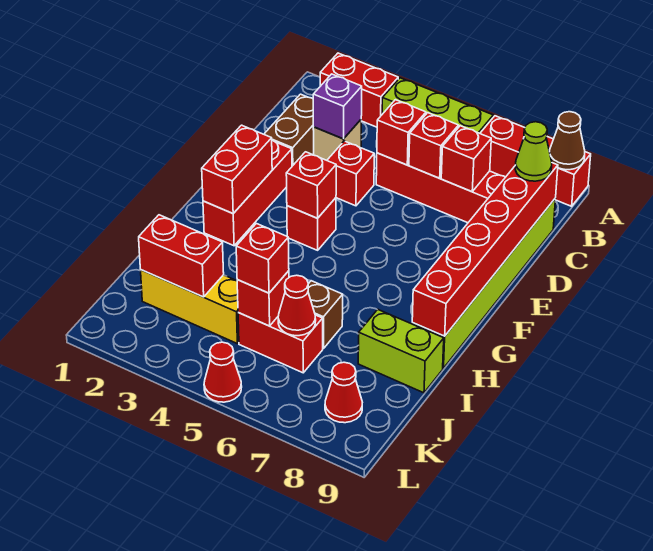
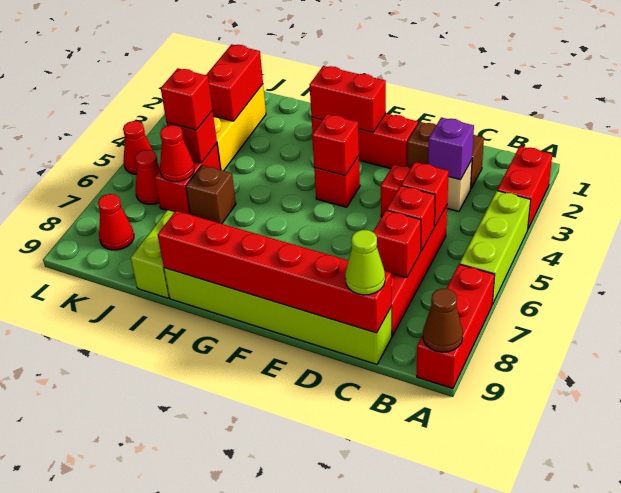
none -> red 1x1 cone [135,150,160,204]

